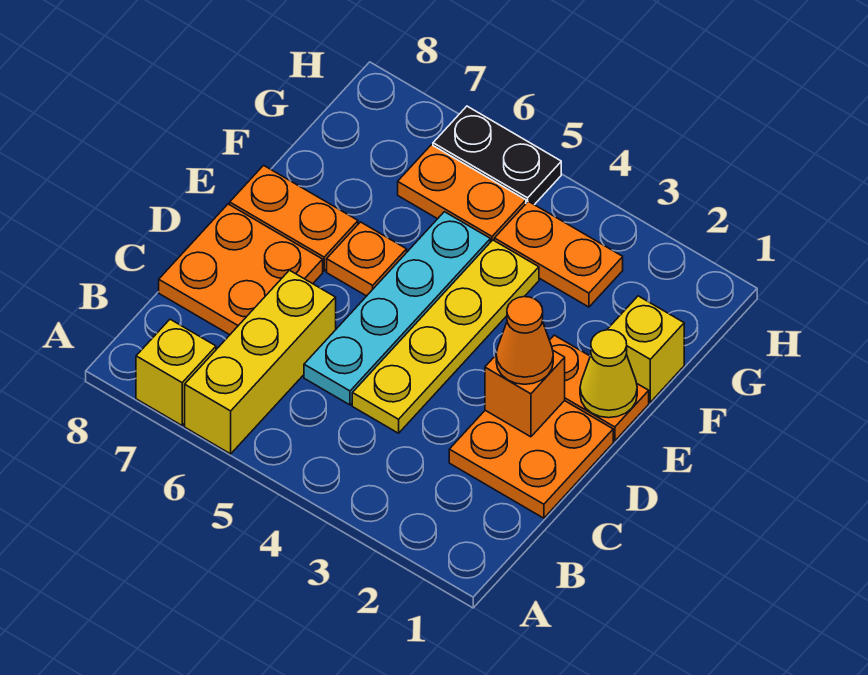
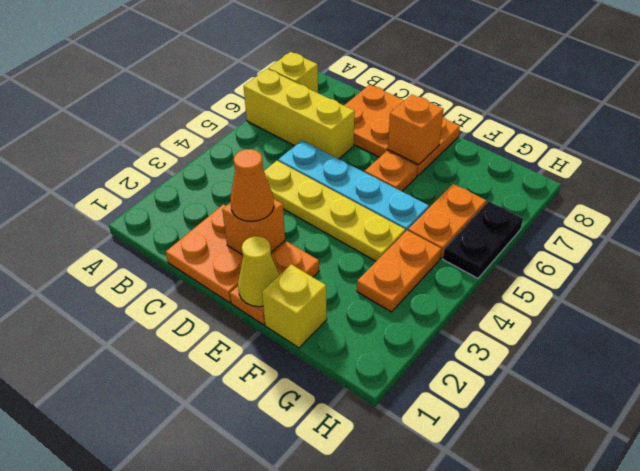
none -> orange 1x1 brick [388,95,444,165]

